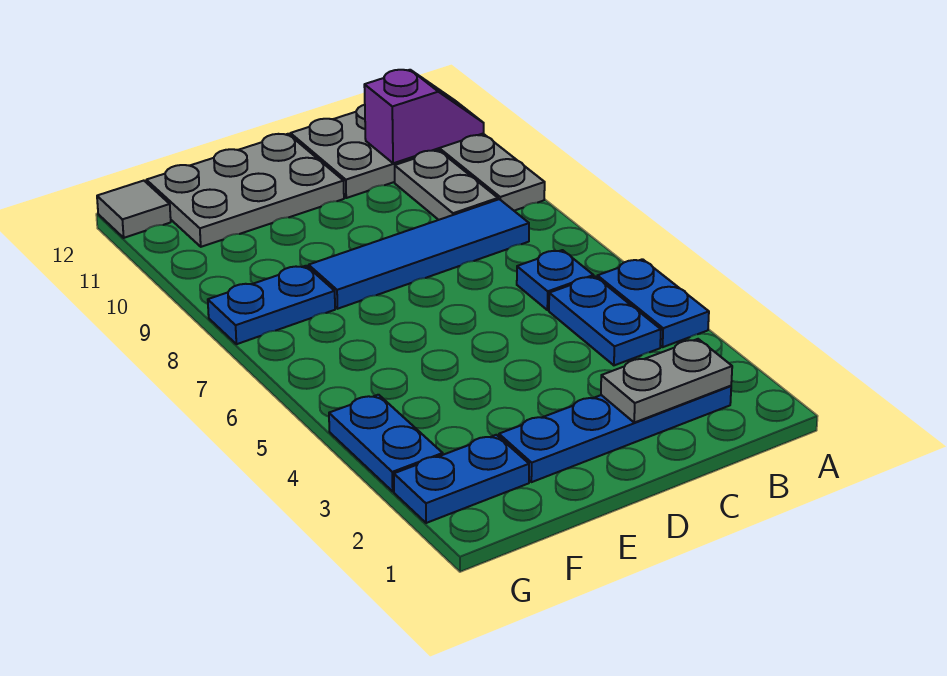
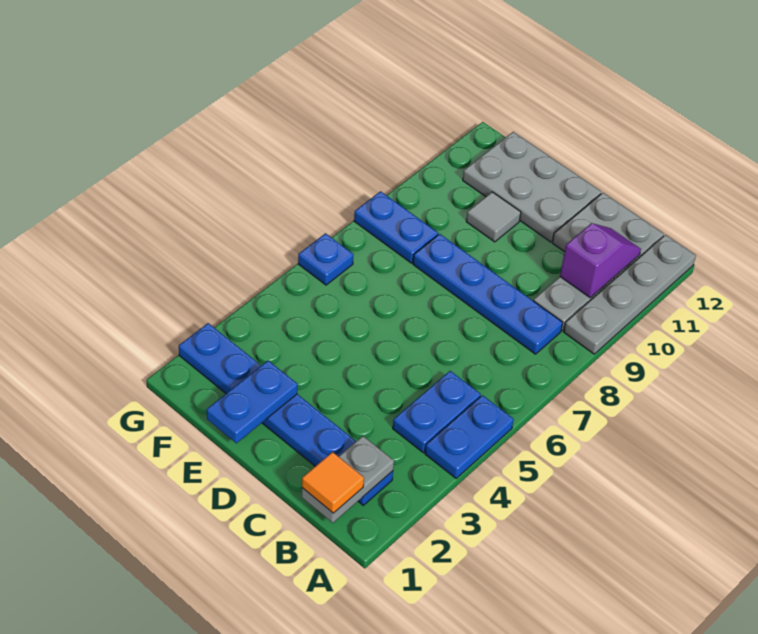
purple 1x2 slope [364,70,484,163] -> purple 1x2 slope turned to [560,223,641,298]
none -> orange 1x1 tile [302,452,364,513]
grey 1x2 plate [601,339,732,423] -> grey 1x2 plate turned to [302,436,394,523]
blue 1x1 plate [517,250,594,310] -> blue 1x1 plate moved to [298,233,354,285]
blue 1x4 tile [309,199,529,309] -> blue 1x4 plate [413,234,563,354]
blue 1x2 plate [329,395,443,491] -> blue 1x2 plate moved to [207,361,298,443]
grey 1x1 tile [97,181,171,238] -> grey 1x1 tile moved to [466,192,521,242]

